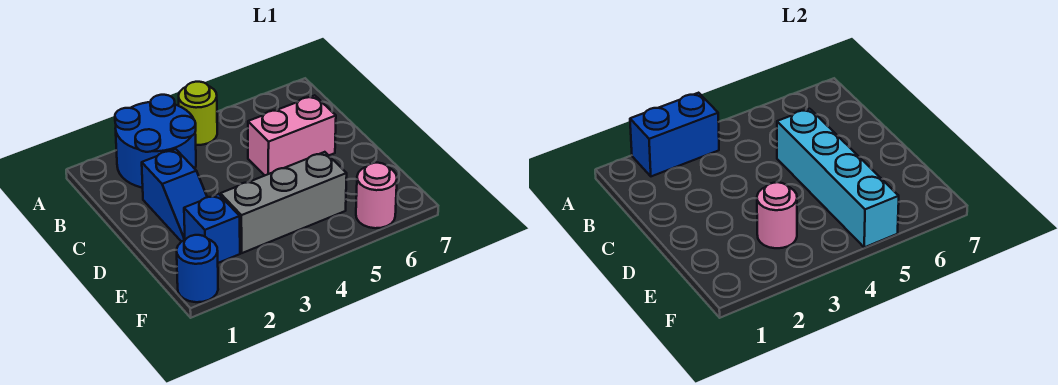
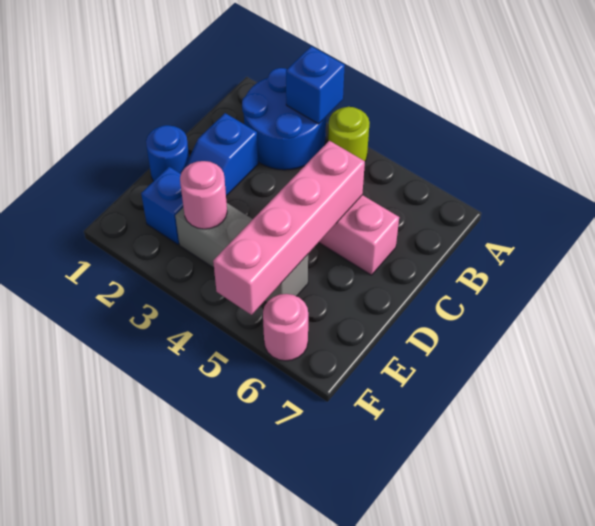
blue 1x2 brick [630,93,719,176] -> blue 1x1 brick [286,46,345,124]
cyan 1x4 brick [777,109,899,247] -> pink 1x4 brick [213,141,365,315]
blue 1x1 round brick [177,235,218,302] -> blue 1x1 round brick moved to [146,125,189,181]

